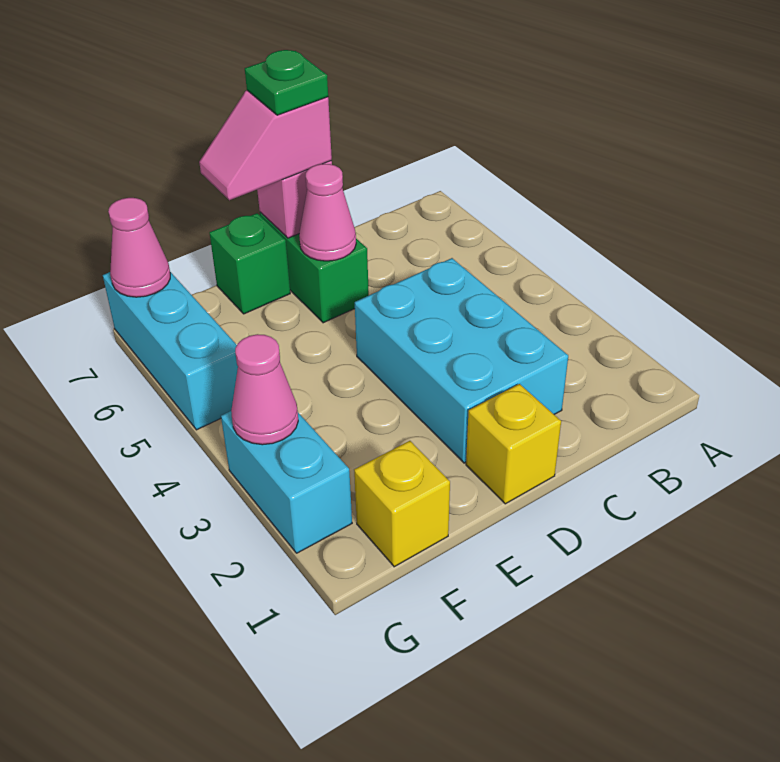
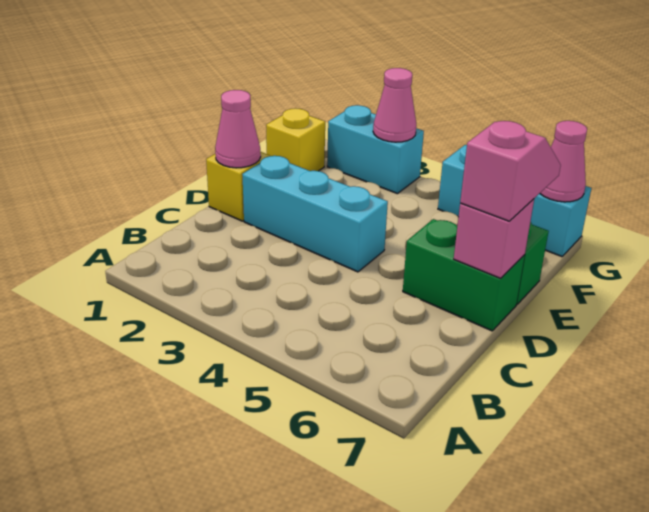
cyan 2x3 brick [355,258,568,463] -> cyan 1x3 brick [242,156,388,272]
pink 1x1 cone [299,164,356,261] -> pink 1x1 cone moved to [215,90,261,168]
green 1x1 plate [245,50,328,115] -> none

